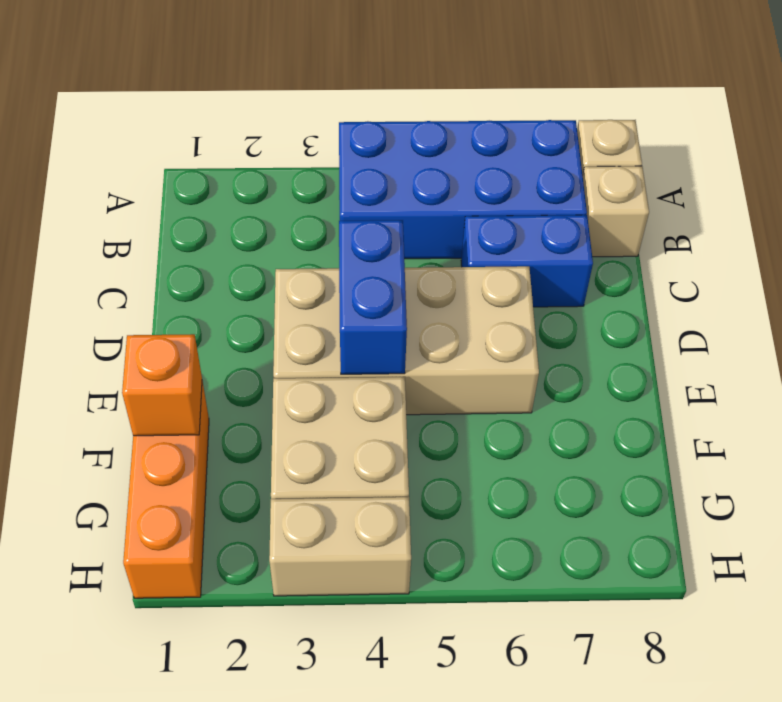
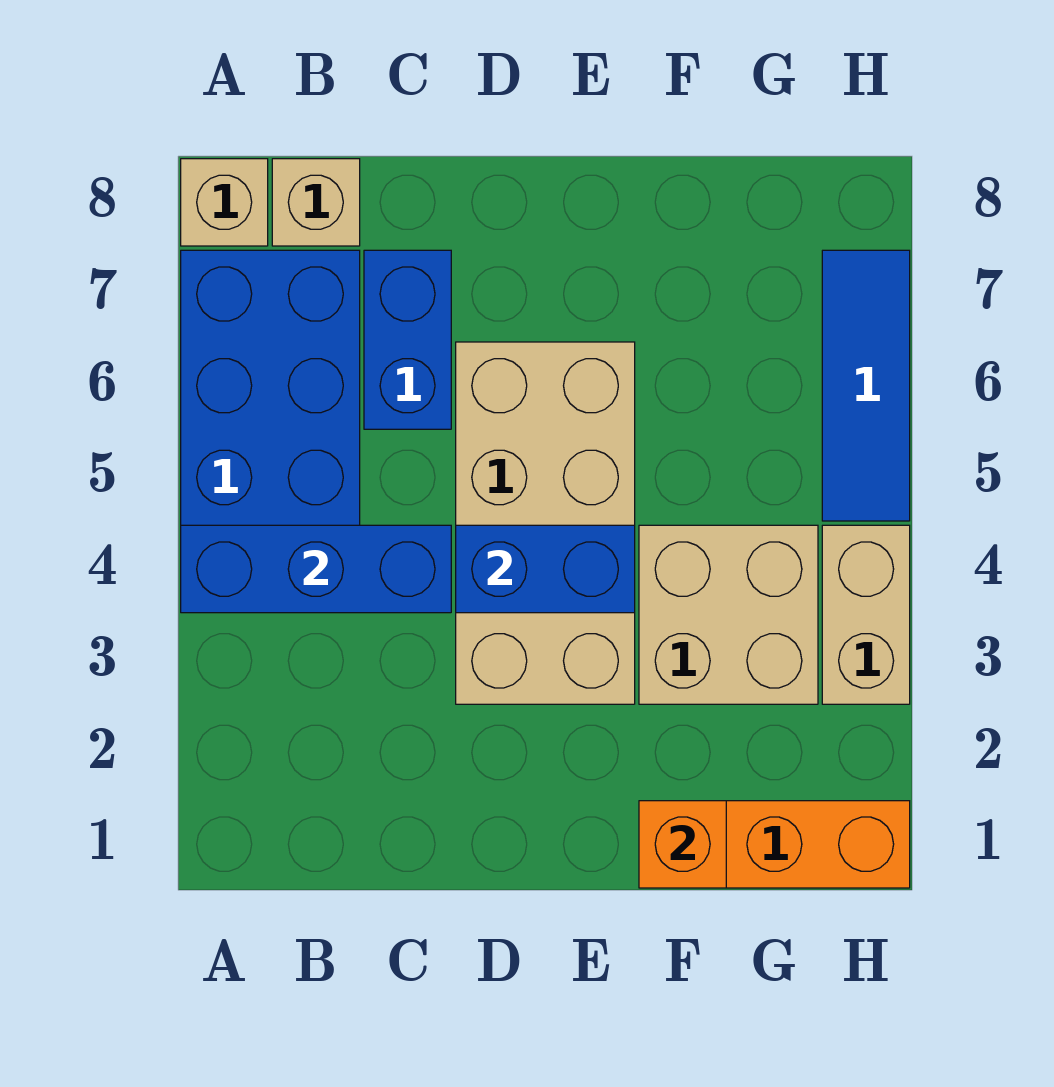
none -> blue 1x3 brick [181,525,451,613]
none -> blue 1x3 tile [822,250,910,521]

